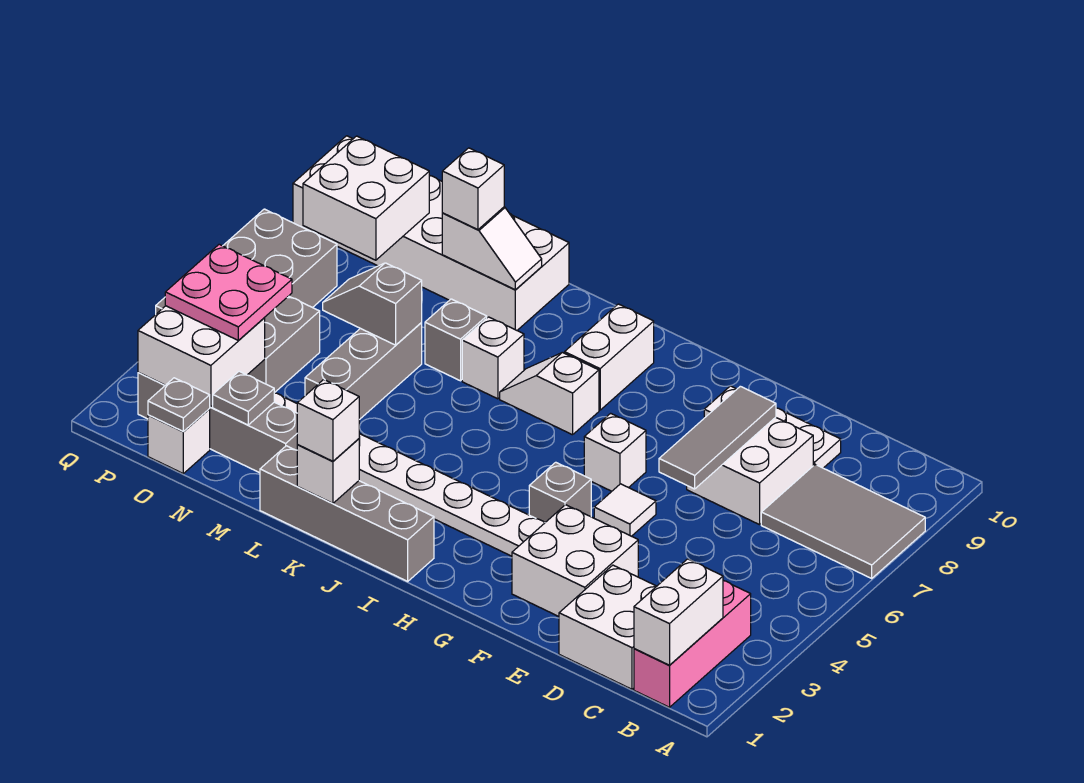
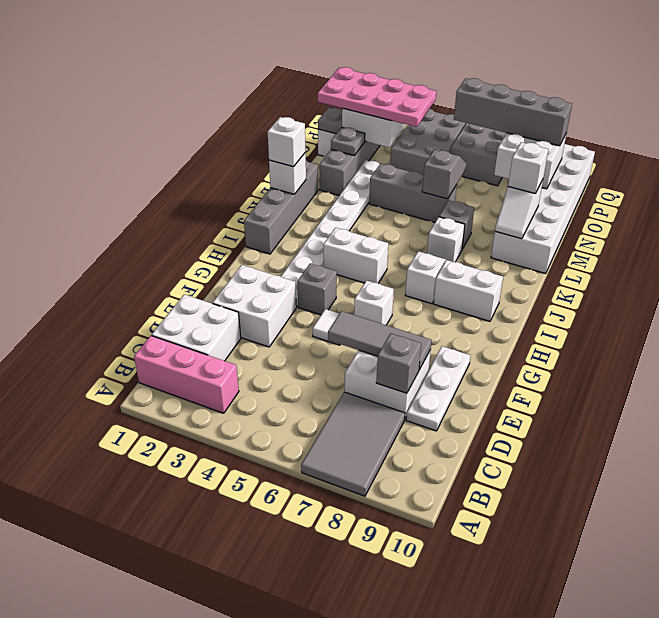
white 1x2 brick [634,559,723,665] -> white 1x2 brick moved to [323,228,388,283]
none -> grey 1x1 brick [376,333,421,393]
pink 2x2 plate [165,244,292,341] -> pink 2x4 plate [318,67,436,127]
none -> grey 1x4 brick [454,78,572,146]

